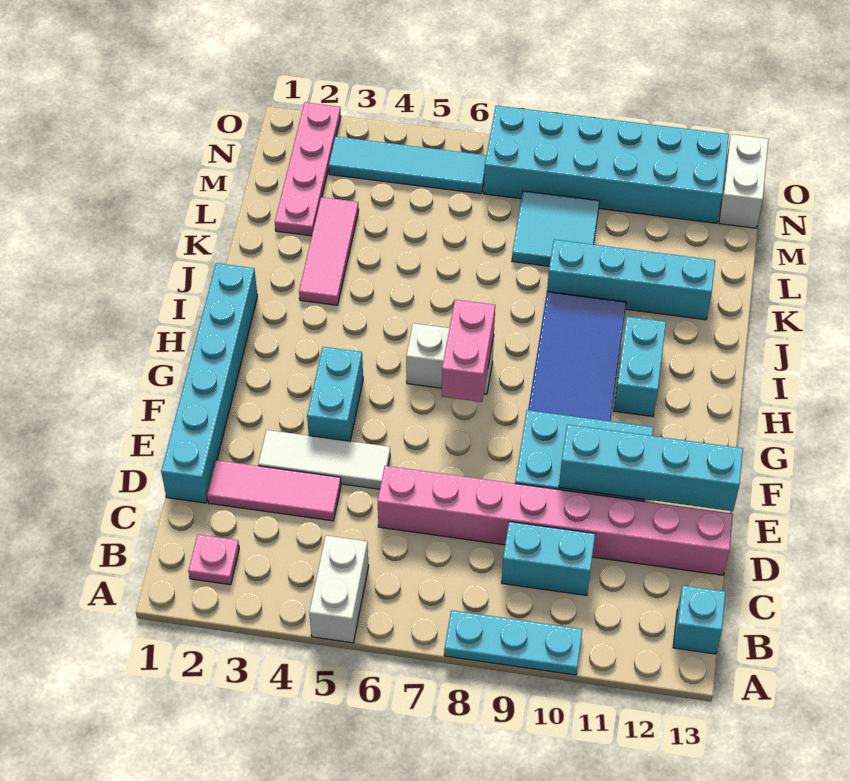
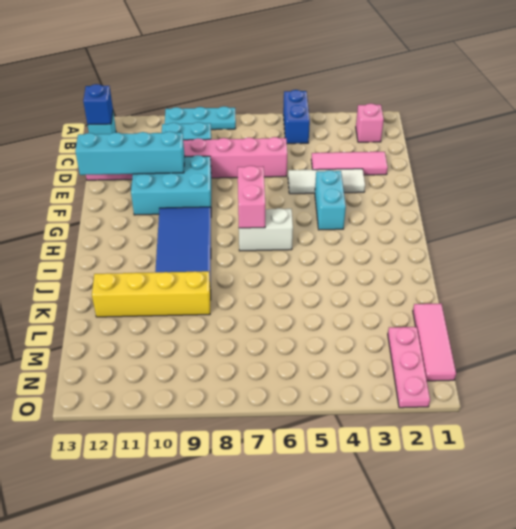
white 1x2 brick [309,536,369,643] -> blue 1x2 brick [283,90,310,144]
pink 1x1 plate [188,534,239,585] -> pink 1x1 brick [356,104,384,142]
none -> blue 1x1 brick [83,84,113,125]
cyan 1x6 brick [161,263,258,503] -> none
cyan 1x2 brick [614,317,666,417] -> none
pink 1x3 tile [299,197,359,305] -> pink 1x3 tile moved to [413,303,456,381]
cyan 1x4 brick [547,240,715,320] -> yellow 1x4 brick [92,271,211,317]
pink 1x4 plate [275,102,341,236] -> pink 1x3 plate [388,327,430,408]
cyan 2x2 tile [512,191,600,266] -> none
cyan 1x4 tile [329,137,486,194] -> none
cyan 2x6 brick [484,106,729,223] -> none
white 1x2 brick [719,134,769,228] -> none

